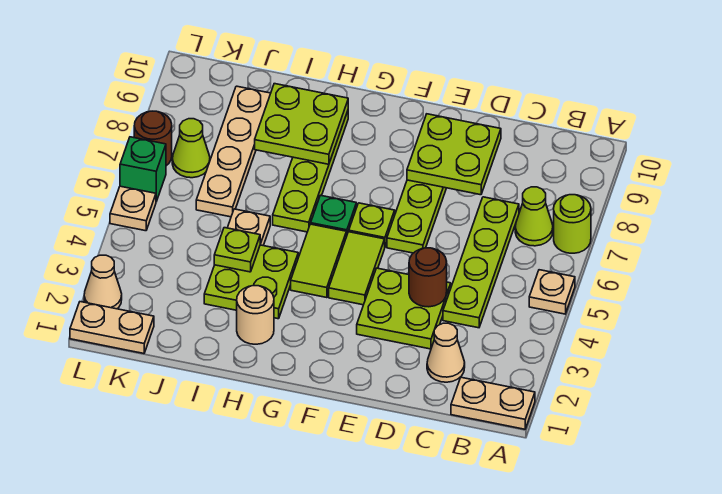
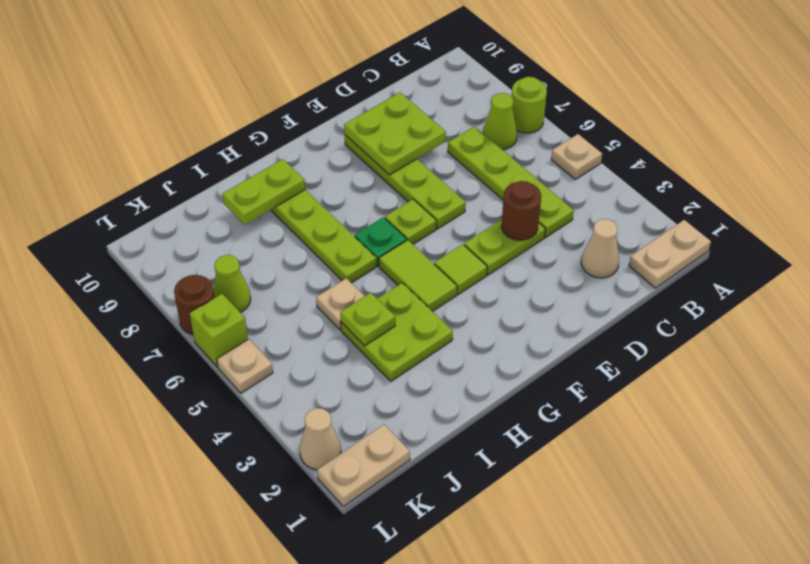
lime 2x2 plate [357,268,451,349] -> lime 1x2 plate [464,220,546,275]
lime 1x2 tile [329,232,385,305] -> lime 1x1 tile [434,244,487,294]
tan 1x1 round brick [237,286,274,344] -> none
lime 2x2 plate [255,84,348,164] -> lime 1x2 plate [222,159,305,224]
tan 1x4 plate [196,86,271,217] -> none
green 1x1 brick [120,137,166,202] -> lime 1x1 brick [190,294,248,367]

